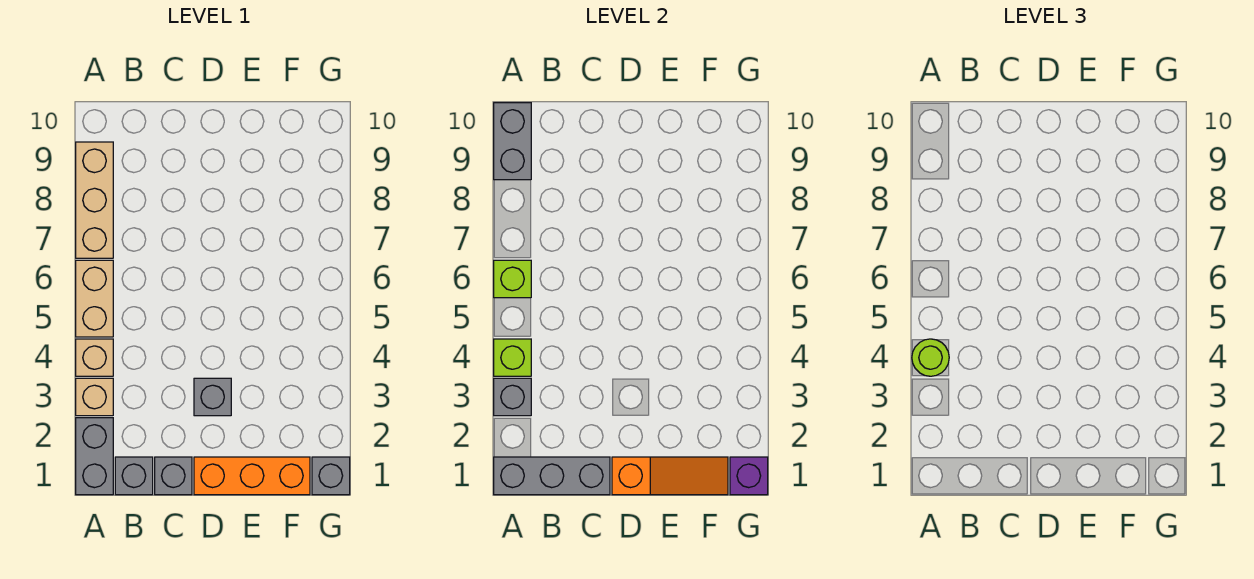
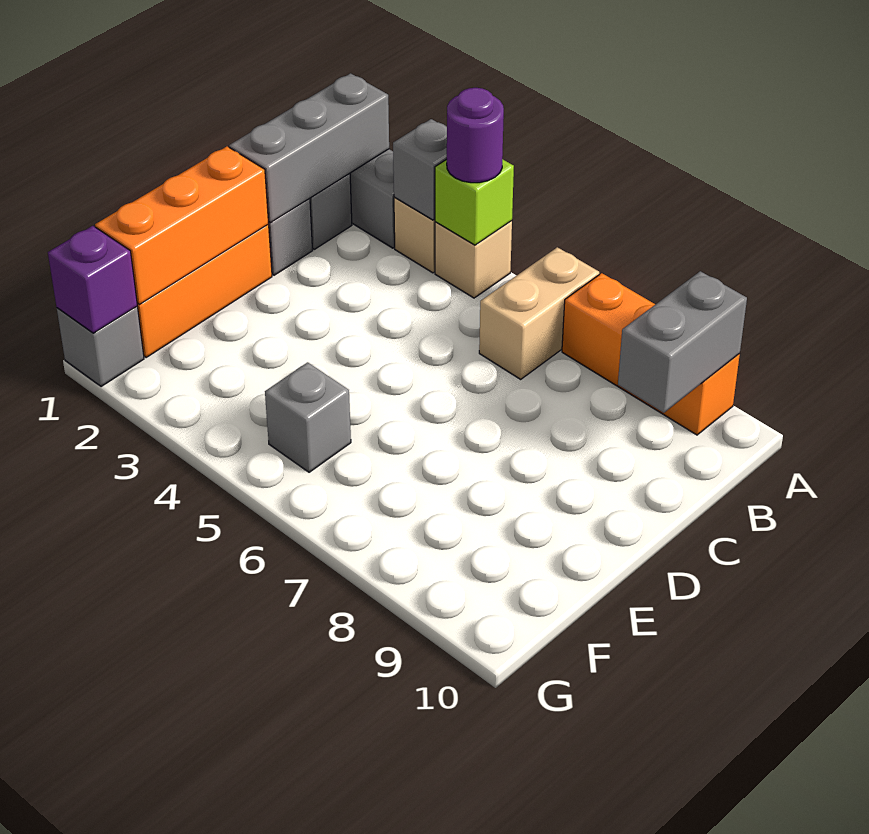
lime 1x1 round brick [912,339,949,376] -> purple 1x1 round brick [447,88,504,183]
tan 1x2 brick [76,260,113,337] -> tan 1x2 brick turned to [479,247,599,379]
lime 1x1 brick [494,260,531,298] -> none
tan 1x3 brick [76,142,113,258] -> orange 1x3 brick [562,273,740,435]
grey 1x2 brick [494,103,531,180] -> grey 1x2 brick turned to [618,271,747,413]
orange 1x3 slope [612,457,728,495] -> orange 1x3 brick [95,146,269,304]
grey 1x1 brick [194,378,231,416] -> grey 1x1 brick moved to [265,362,351,472]

